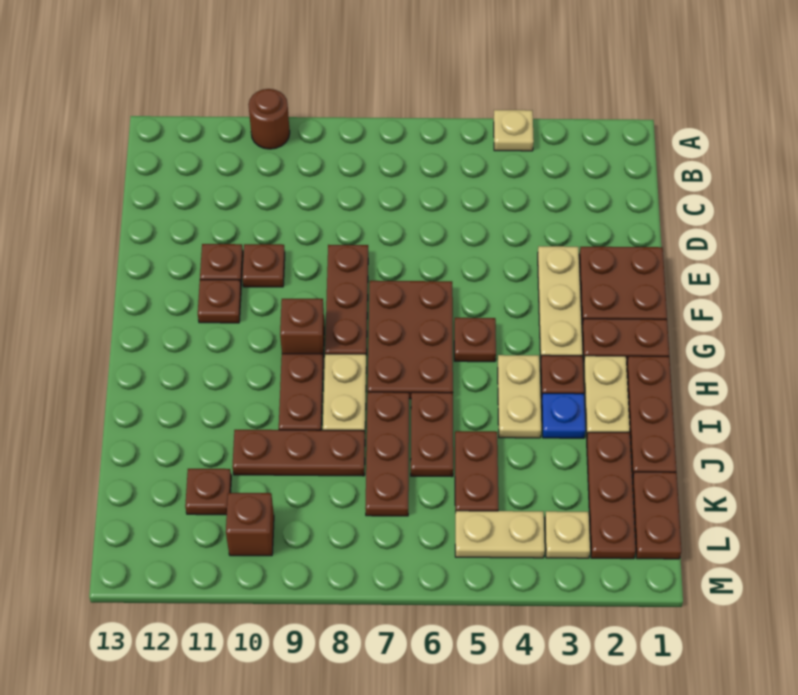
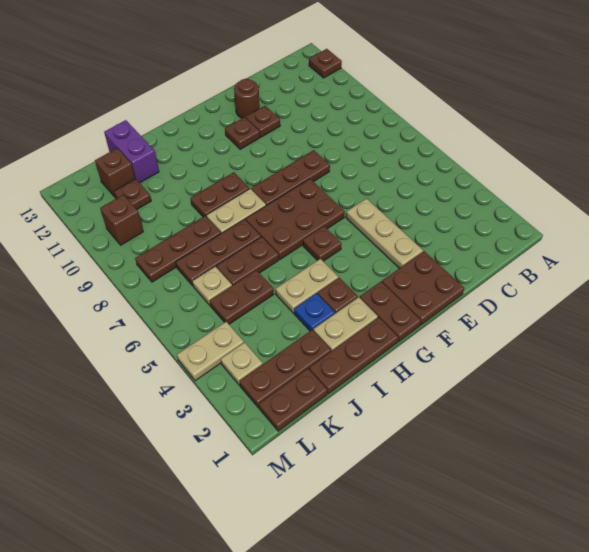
tan 1x1 plate [494,110,534,151] -> tan 1x1 plate moved to [192,266,232,305]
brown 1x1 round brick [248,89,290,149] -> brown 1x1 round brick moved to [234,79,260,118]
tan 1x3 plate [538,246,583,362] -> tan 1x3 plate turned to [346,199,423,268]
brown 1x1 plate [242,244,285,287] -> brown 1x1 plate moved to [309,49,342,78]
brown 1x1 brick [280,299,324,357] -> brown 1x1 brick moved to [95,148,135,197]
brown 1x3 plate [232,430,365,476] -> brown 1x3 plate turned to [135,216,221,282]
none -> purple 1x2 brick [104,120,159,183]
tan 1x2 plate [455,511,545,558] -> tan 1x2 plate turned to [177,322,244,381]

